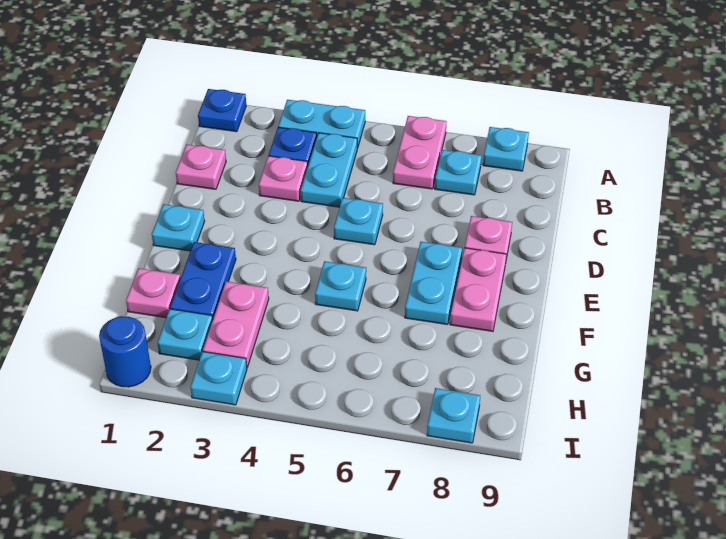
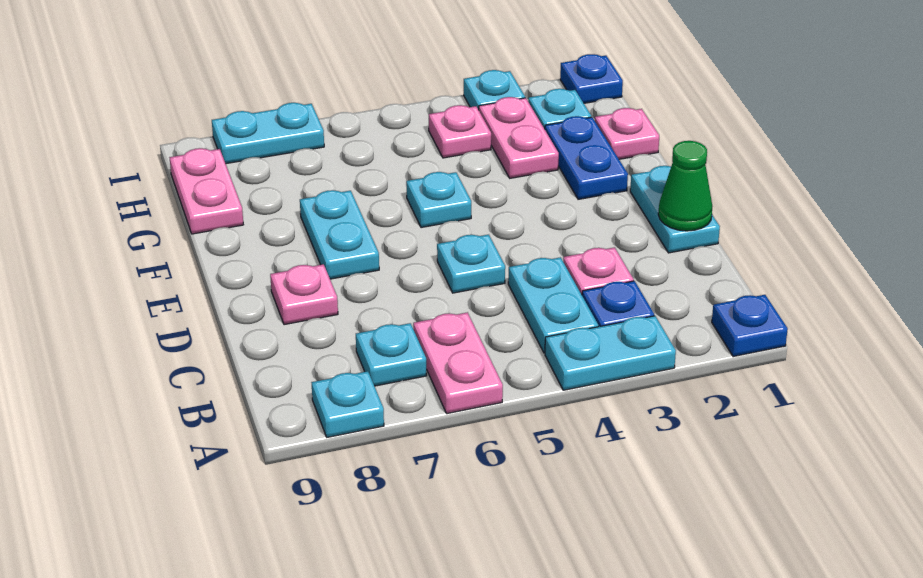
pink 1x1 plate [176,145,226,189] -> pink 1x1 plate moved to [429,105,491,158]
none -> green 1x1 cone [658,141,712,231]
cyan 1x1 plate [152,204,205,251] -> cyan 1x2 plate [630,166,720,253]
pink 1x2 plate [450,248,506,331] -> pink 1x2 plate moved to [170,148,243,234]
blue 1x1 round brick [99,316,151,387] -> blue 1x1 plate [560,54,623,103]
cyan 1x1 plate [427,388,480,443] -> cyan 1x2 plate [212,103,324,164]

